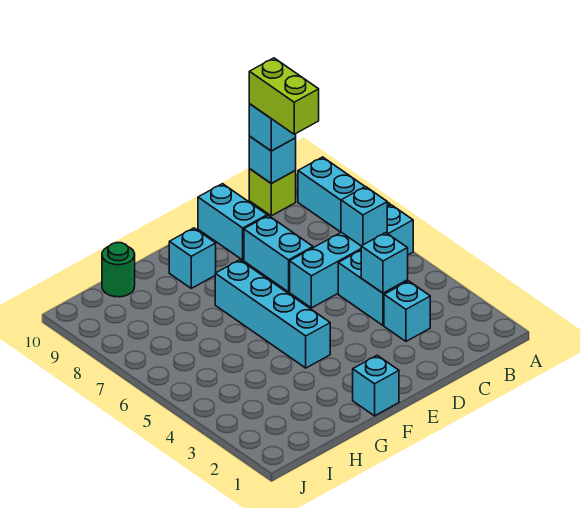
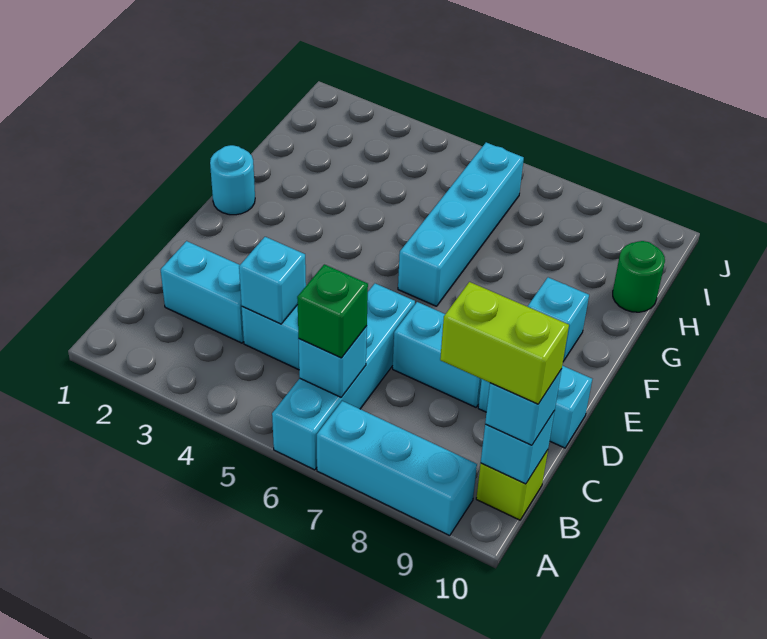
none -> green 1x1 brick [297,264,368,358]
cyan 1x1 brick [384,281,430,341] -> cyan 1x2 brick [161,241,244,343]
cyan 1x1 brick [353,355,399,416] -> cyan 1x1 round brick [210,145,255,215]
cyan 1x4 brick [215,260,330,368] -> cyan 1x4 brick turned to [398,142,524,306]

